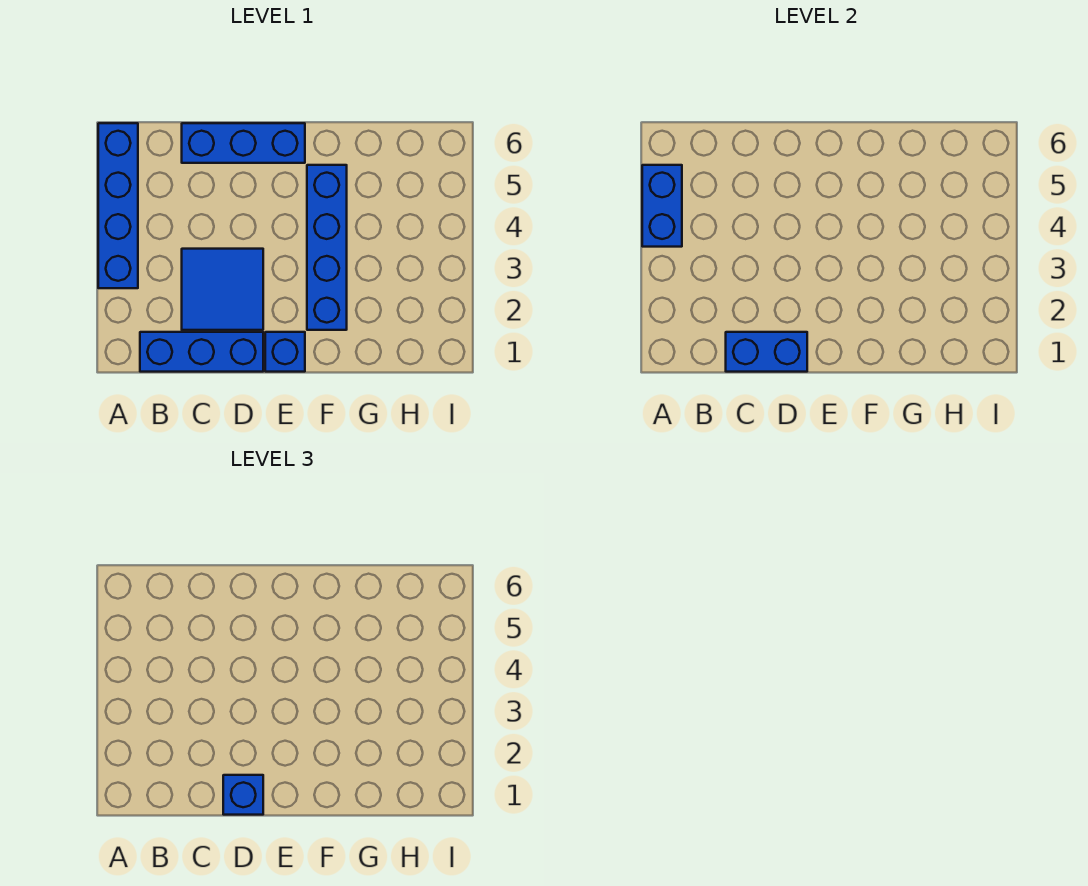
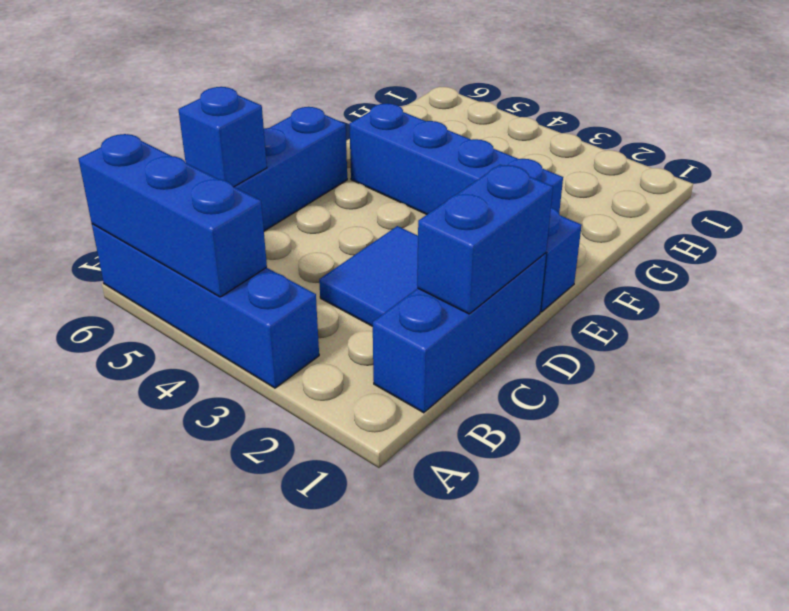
blue 1x2 brick [642,165,682,247] -> blue 1x3 brick [79,134,267,297]
blue 1x1 brick [223,775,263,815] -> blue 1x1 brick moved to [178,87,267,187]

